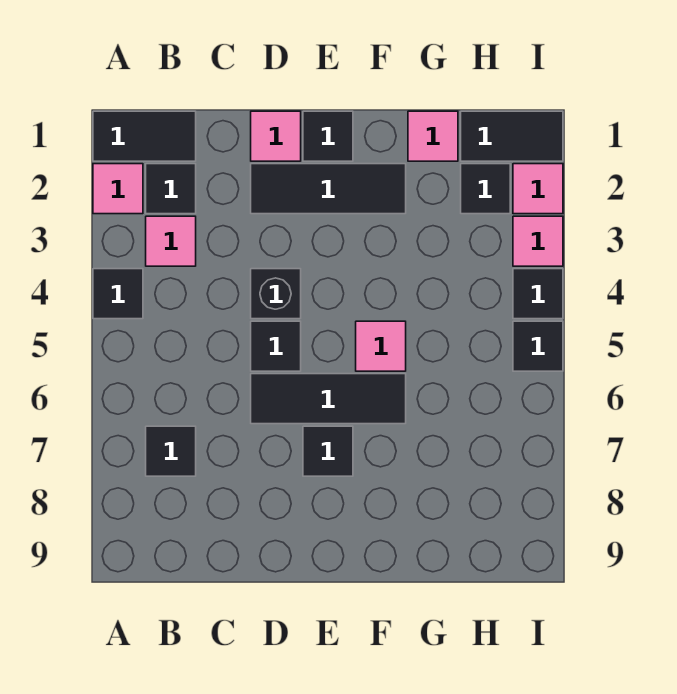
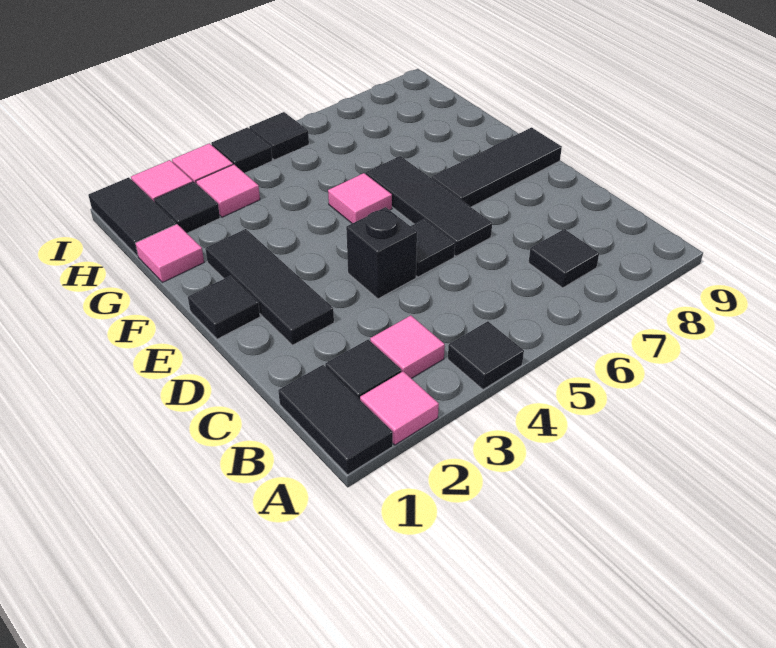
pink 1x1 tile [251,111,301,161] -> pink 1x1 tile moved to [196,164,260,217]
black 1x1 tile [303,426,353,476] -> black 1x3 tile [432,127,562,207]

